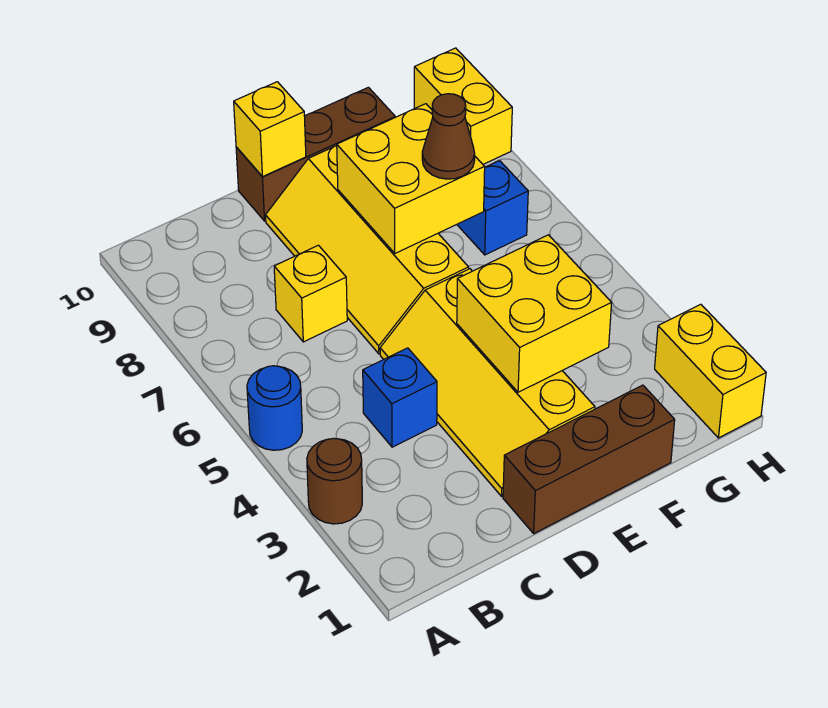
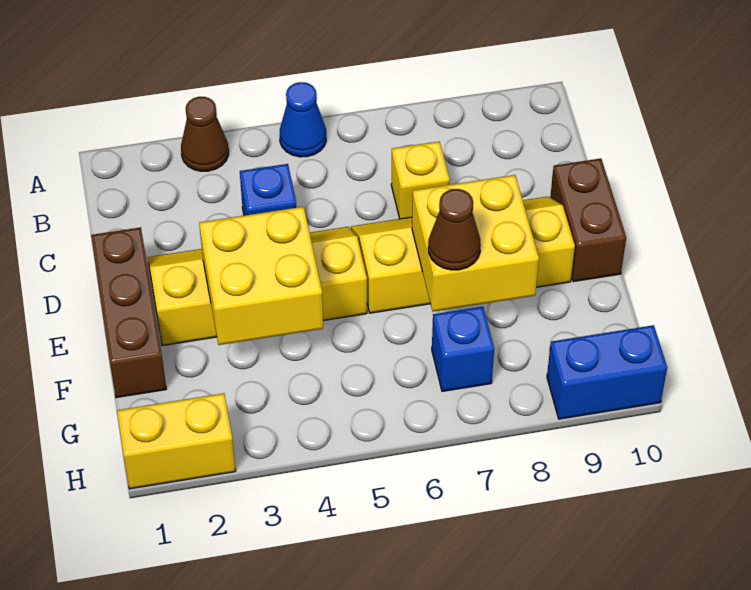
brown 1x1 round brick [307,438,362,524] -> brown 1x1 cone [181,97,229,171]
blue 1x1 round brick [247,366,302,450] -> blue 1x1 cone [280,82,326,157]
brown 1x3 brick [236,87,395,221] -> brown 1x2 brick [550,158,626,282]
yellow 1x1 brick [234,82,306,177] -> none
yellow 1x2 brick [414,48,512,164] -> blue 1x2 brick [547,325,667,419]

